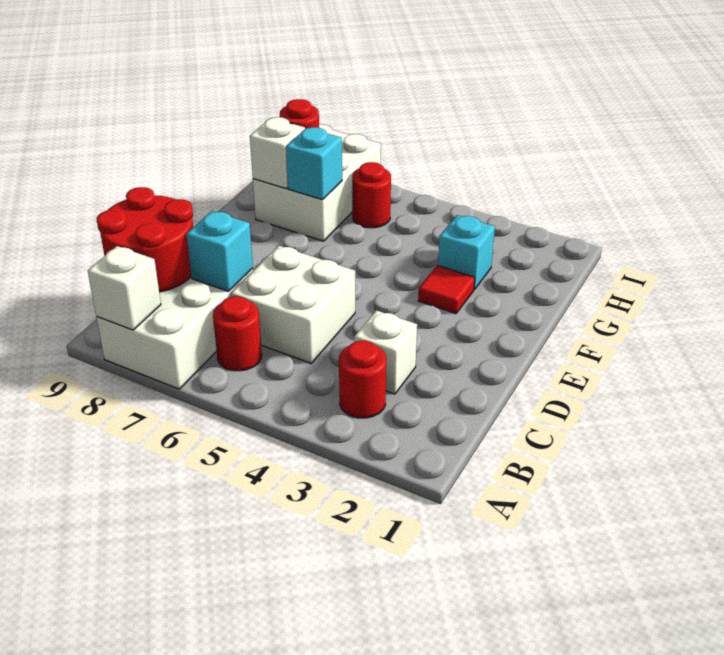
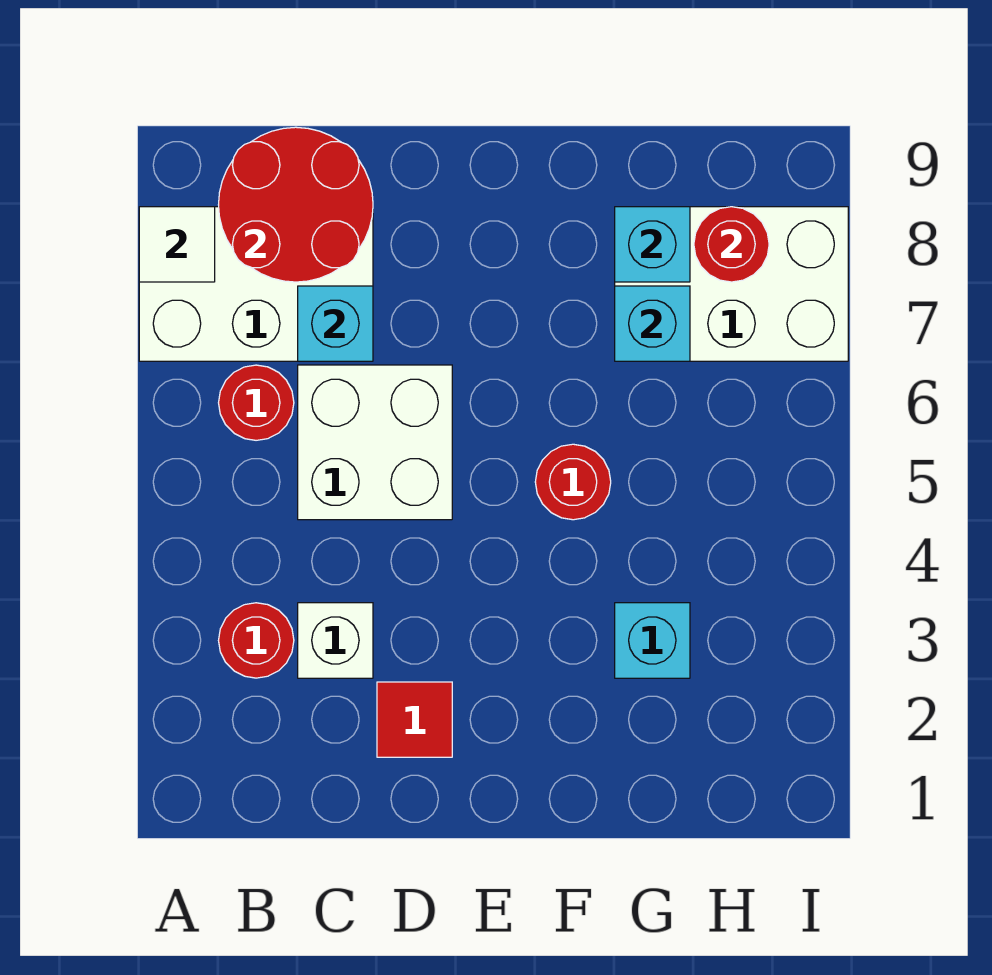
white 1x1 brick [88,246,161,330] -> white 1x1 tile [139,207,215,282]
red 1x1 tile [418,266,475,314] -> red 1x1 tile moved to [377,682,452,757]
white 1x1 brick [250,117,305,189] -> cyan 1x1 brick [615,207,690,282]
red 1x1 round brick [352,162,391,228] -> red 1x1 round brick moved to [535,444,611,520]

